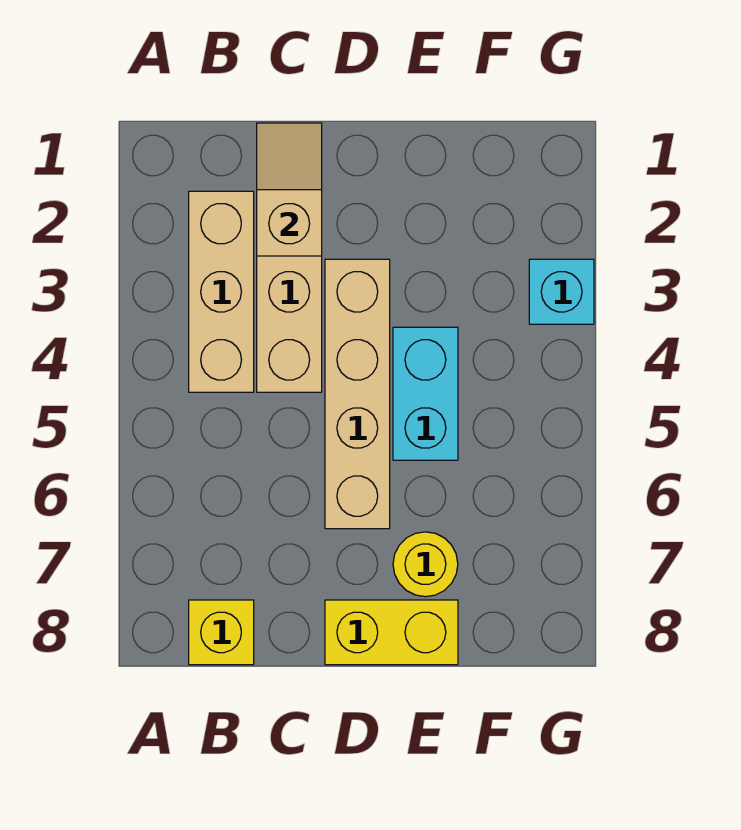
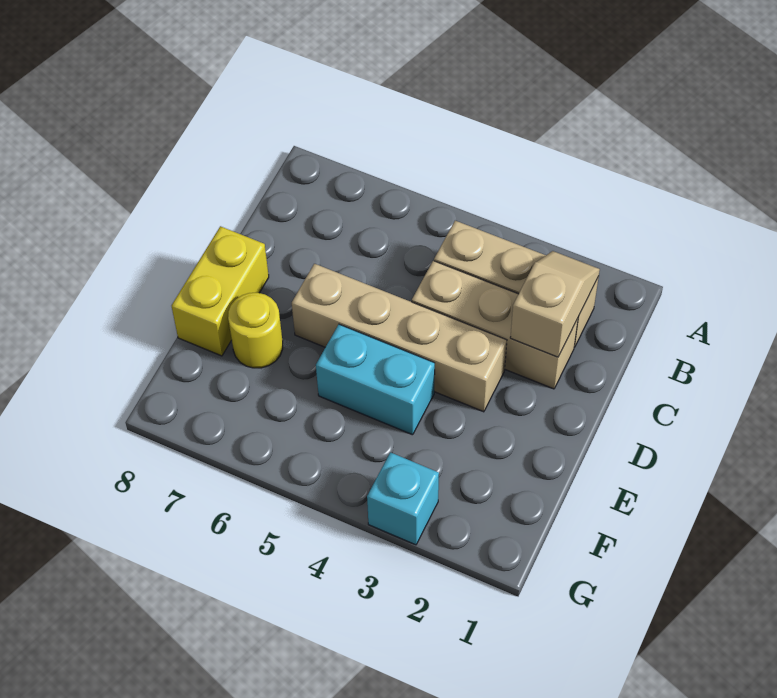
yellow 1x1 brick [189,600,254,665] -> none
tan 1x2 slope [257,123,322,256] -> tan 1x2 slope turned to [510,251,600,357]

